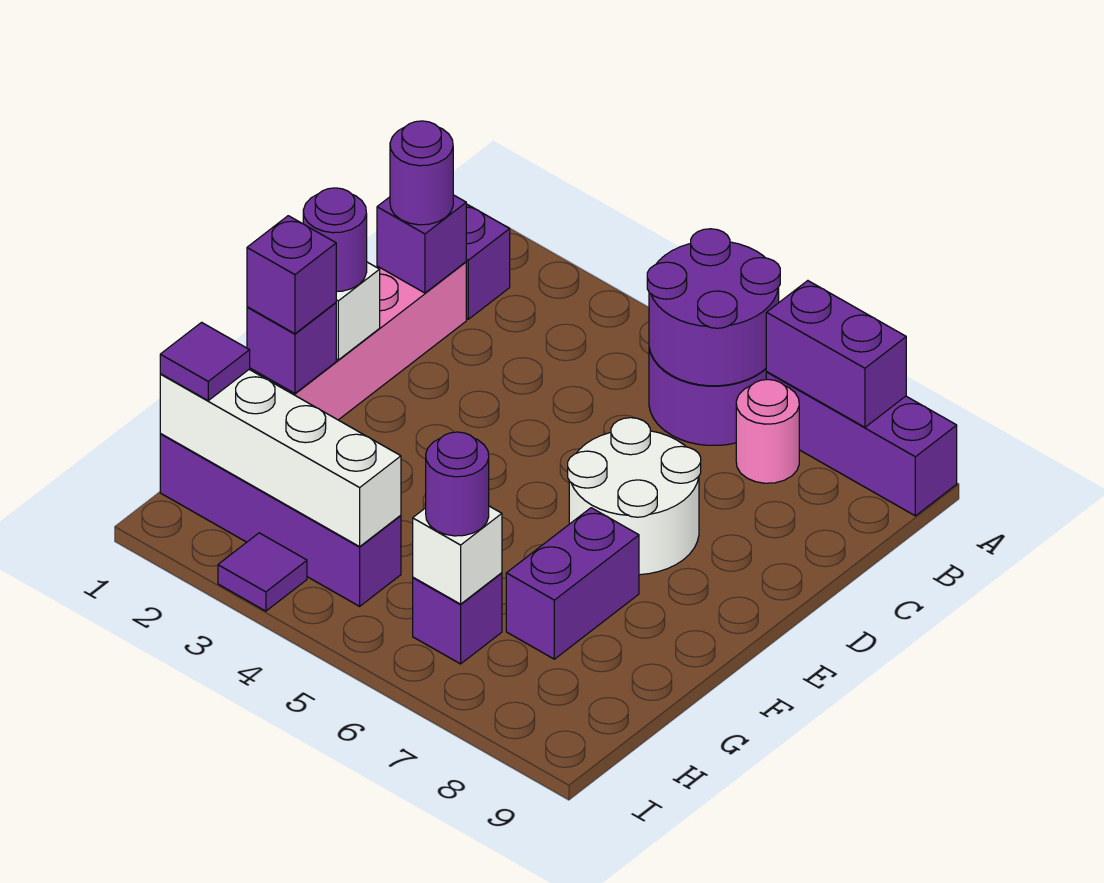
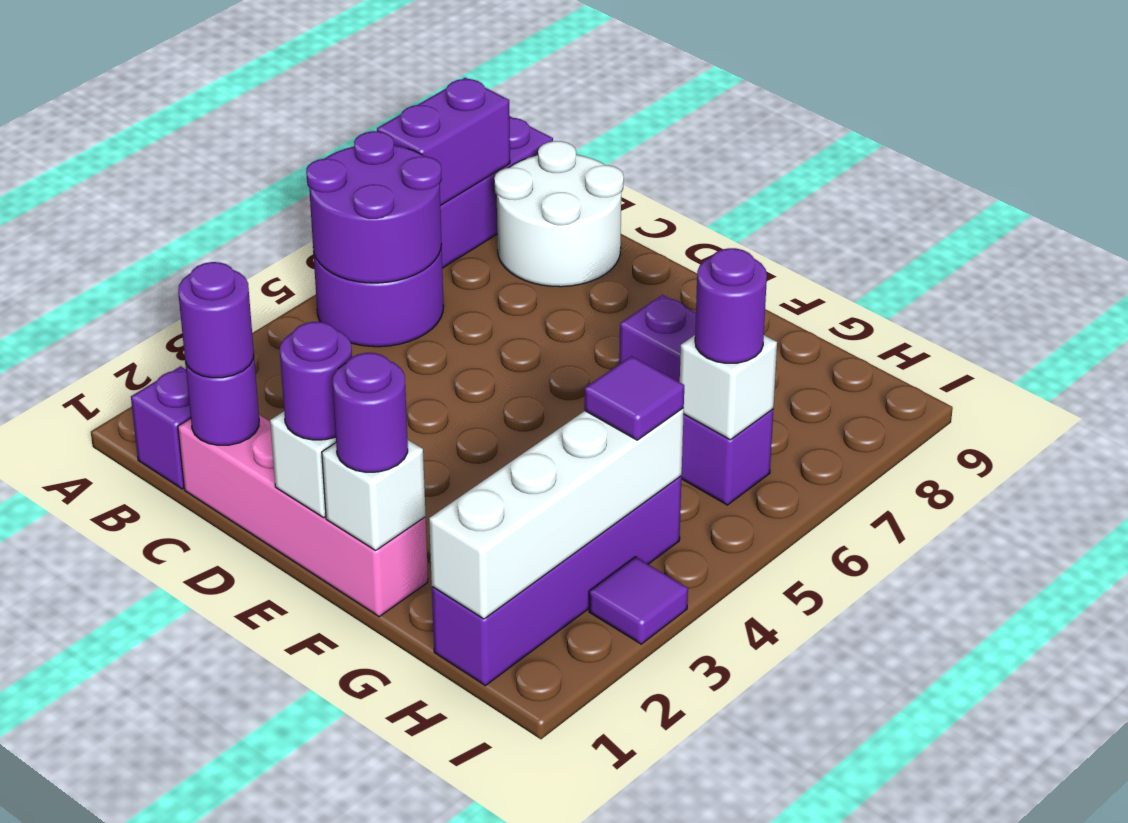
pink 1x1 round brick [736,380,799,483] -> none
purple 1x1 brick [377,195,466,293] -> purple 1x1 round brick [185,358,259,445]
white 2x2 round brick [568,418,701,575] -> white 2x2 round brick moved to [494,141,624,287]
purple 1x1 brick [247,303,336,393] -> white 1x1 brick [322,440,426,550]
purple 1x1 brick [247,216,336,334] -> purple 1x1 round brick [333,353,408,472]
purple 1x1 tile [160,322,250,400] -> purple 1x1 tile moved to [584,356,684,440]

